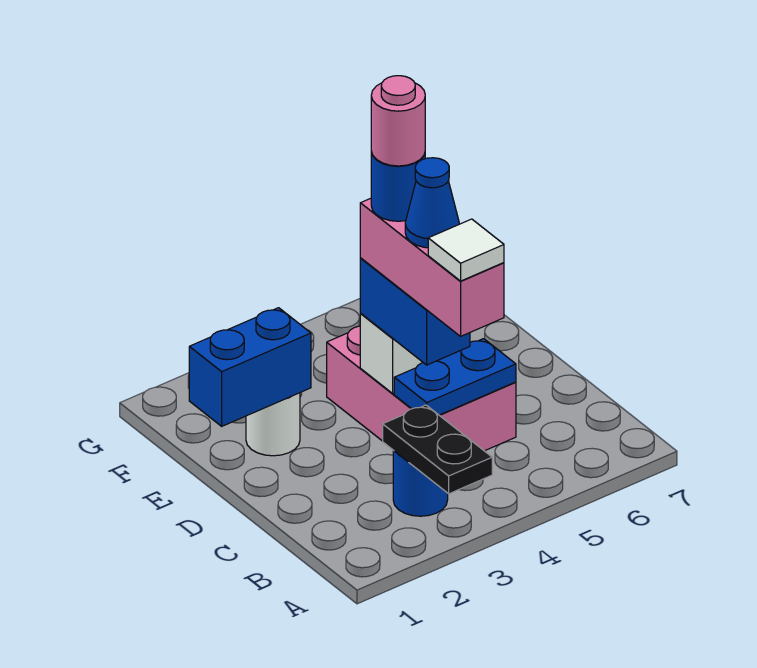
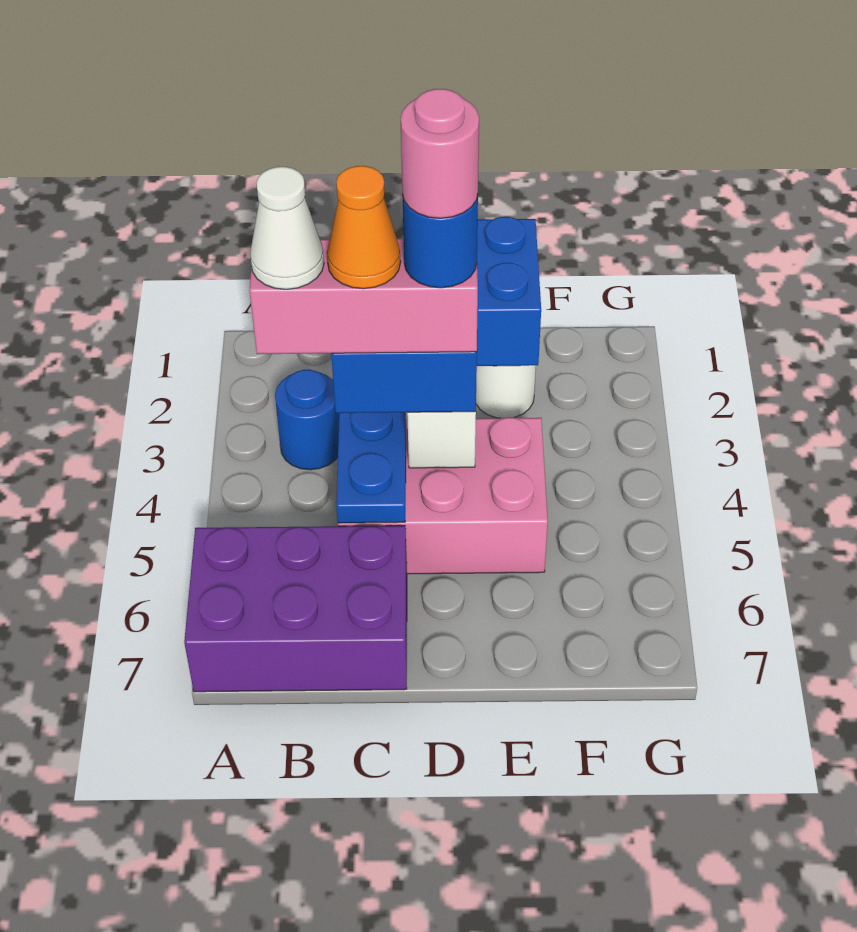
black 1x2 plate [383,405,492,494] -> none
none -> purple 2x3 brick [184,526,407,692]
white 1x1 tile [428,219,504,281] -> white 1x1 cone [250,167,324,289]
blue 1x1 cone [405,158,459,248] -> orange 1x1 cone [327,166,401,289]

